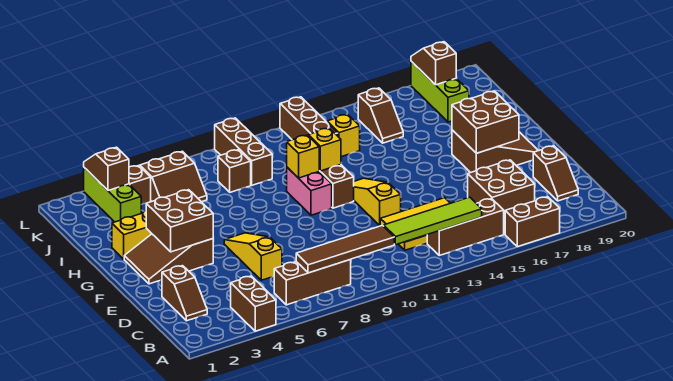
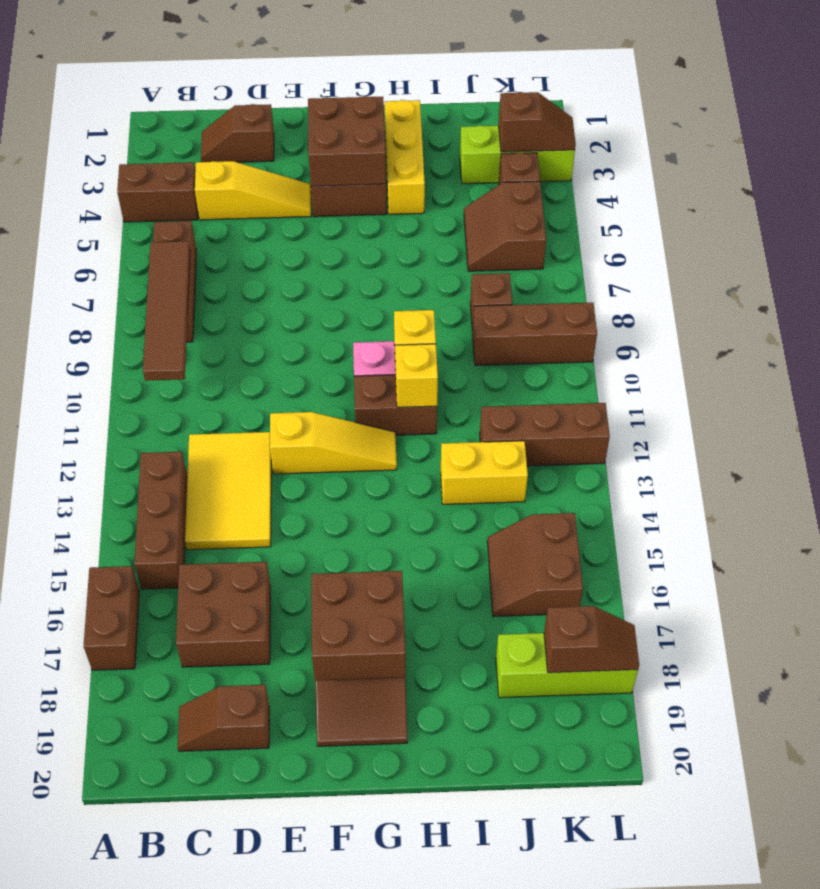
lime 1x4 tile [384,197,482,245] -> none
yellow 1x3 slope [224,233,282,280] -> yellow 1x3 slope moved to [195,161,311,220]
yellow 1x1 brick [327,114,360,157] -> yellow 1x2 brick [441,441,528,504]
brown 1x2 slope [358,88,403,143] -> brown 2x2 slope [487,513,583,617]

